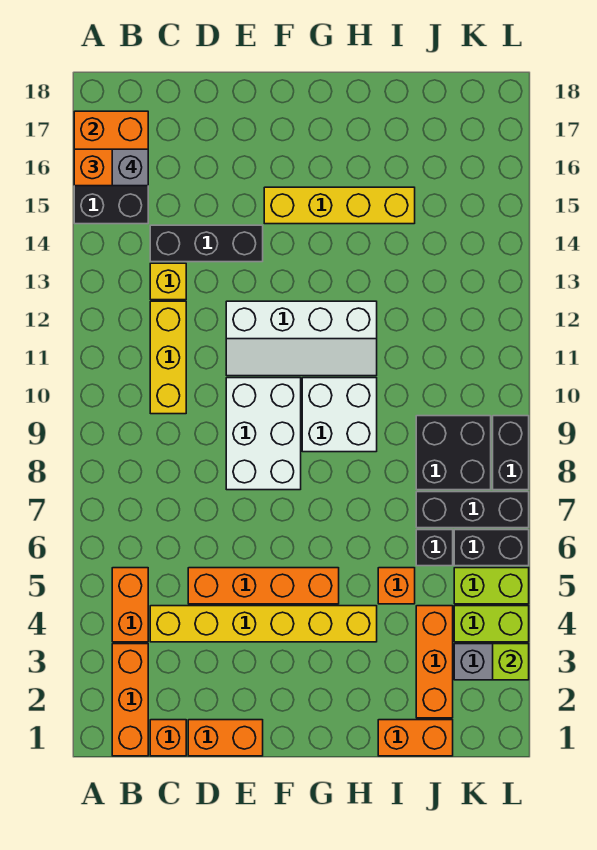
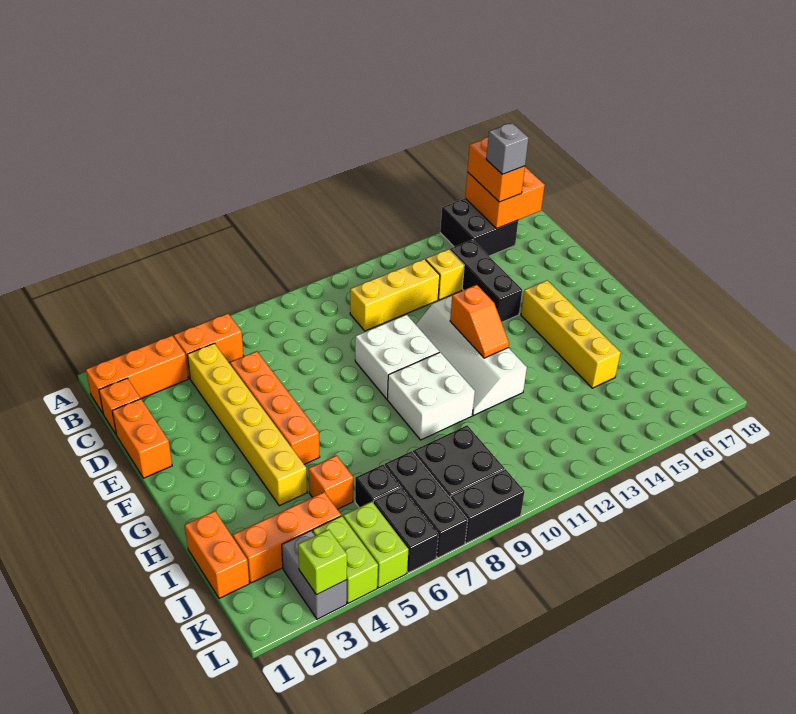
white 2x3 brick [226,378,301,490] -> white 2x2 brick [355,315,439,399]
none -> orange 1x2 slope [450,285,509,358]

